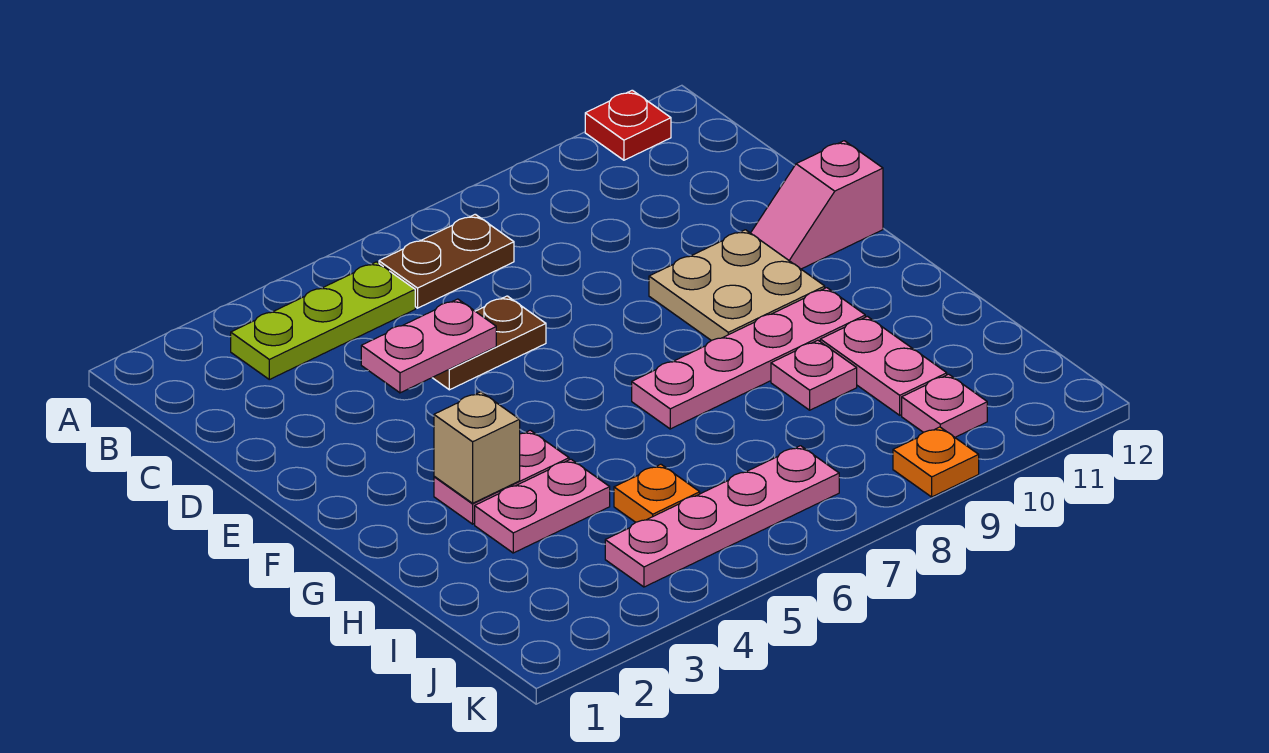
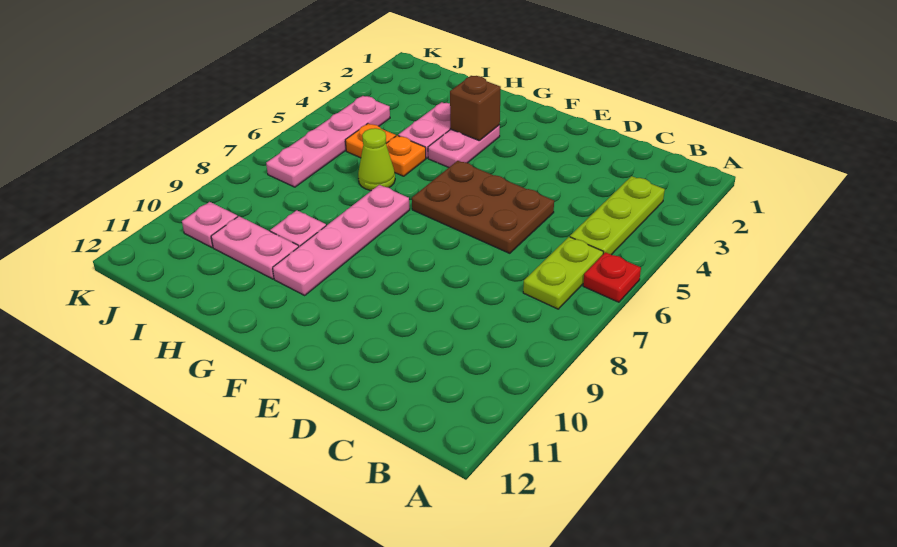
red 1x1 plate [585,90,671,160] -> red 1x1 plate moved to [583,252,641,302]
brown 1x2 plate [379,214,514,308] -> lime 1x2 plate [523,237,603,309]
pink 1x2 plate [361,299,496,393] -> none
brown 1x2 plate [432,296,546,390] -> brown 2x3 plate [412,161,554,253]
tan 2x2 plate [649,230,825,341] -> none
pink 1x2 slope [751,141,883,269] -> none
tan 1x1 brick [434,392,520,503] -> brown 1x1 brick [450,76,501,140]
none -> lime 1x1 cone [358,128,395,191]
orange 1x1 plate [893,427,979,497] -> orange 1x1 plate moved to [386,136,426,176]

